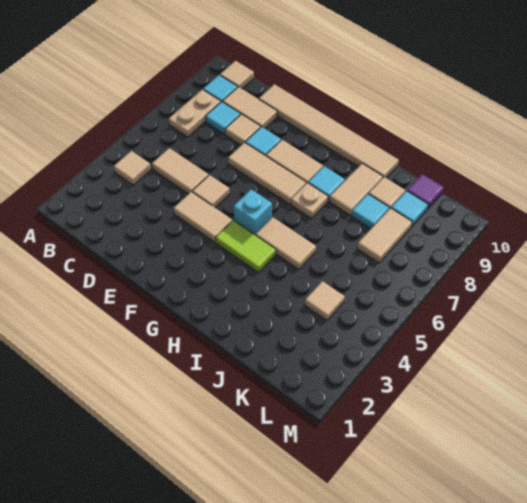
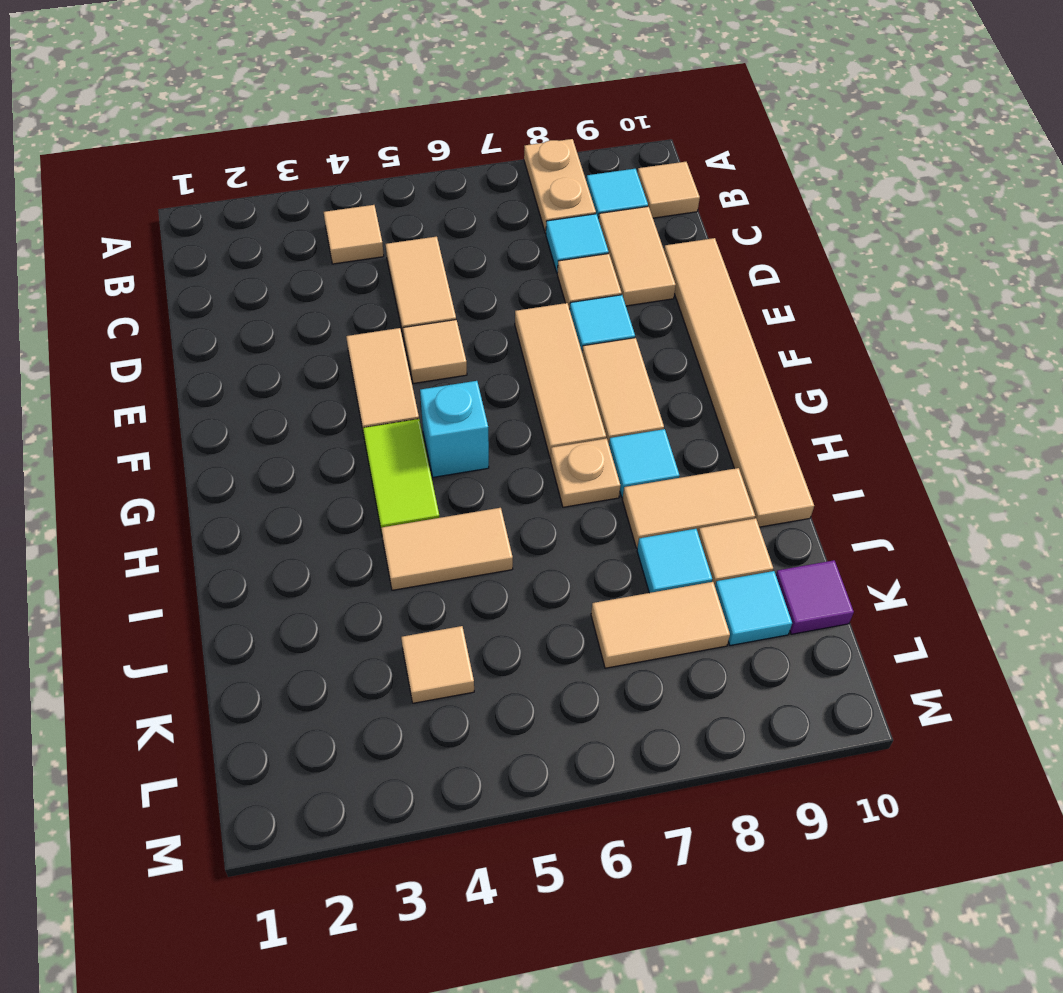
tan 1x2 plate [169,89,221,137] -> tan 1x2 plate turned to [524,139,596,233]
tan 1x2 tile [256,217,316,269] -> tan 1x2 tile turned to [381,508,513,590]

